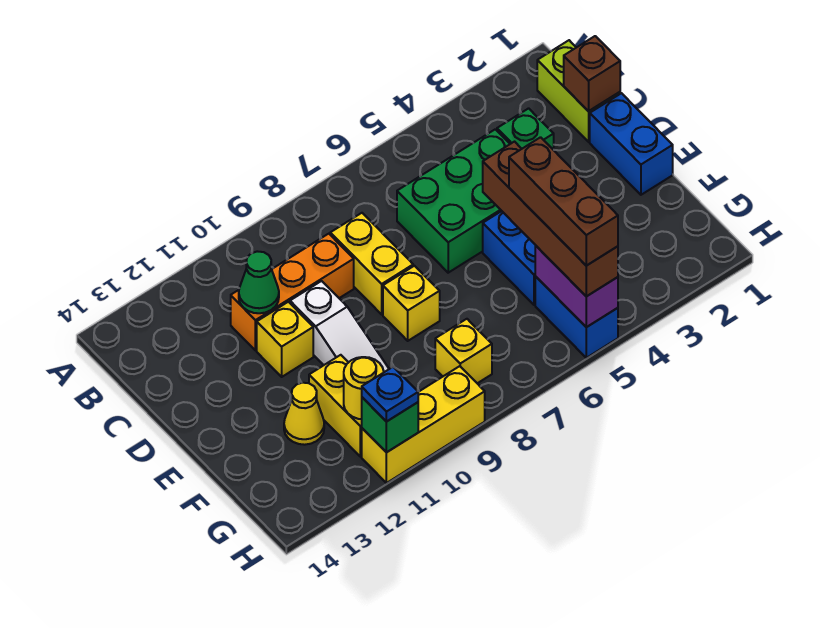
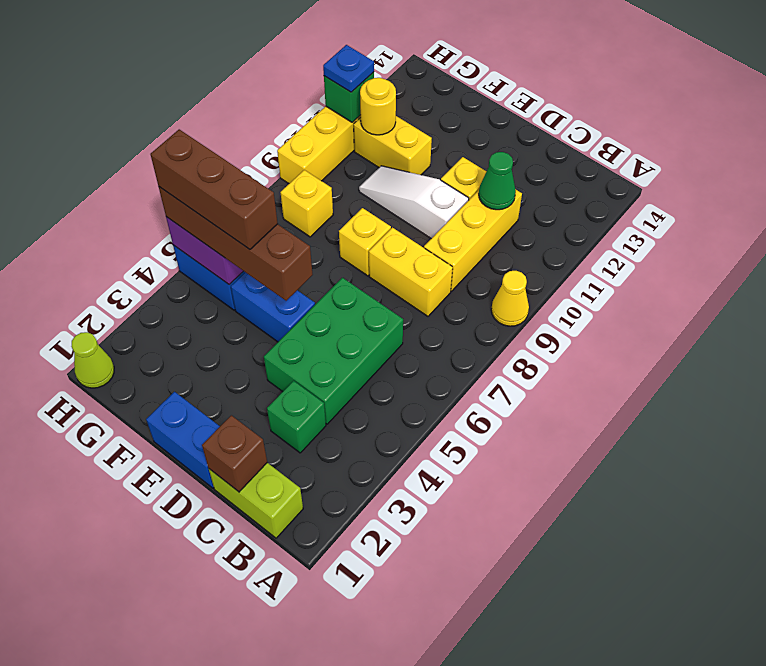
orange 1x3 brick [231,234,354,350] -> yellow 1x3 brick [424,189,522,291]
yellow 1x1 cone [284,383,324,445] -> yellow 1x1 cone moved to [491,271,529,326]
none -> lime 1x1 cone [71,332,114,388]

